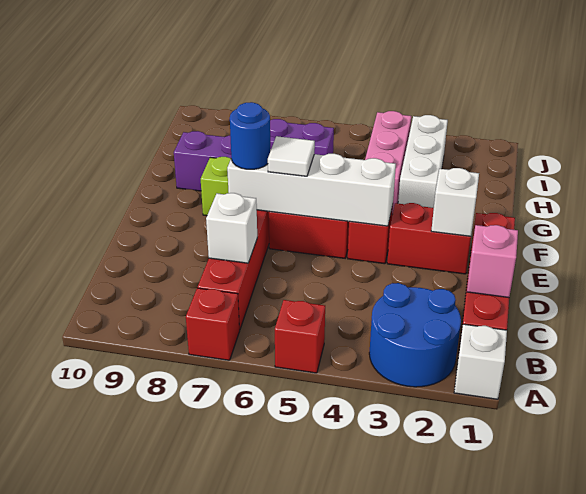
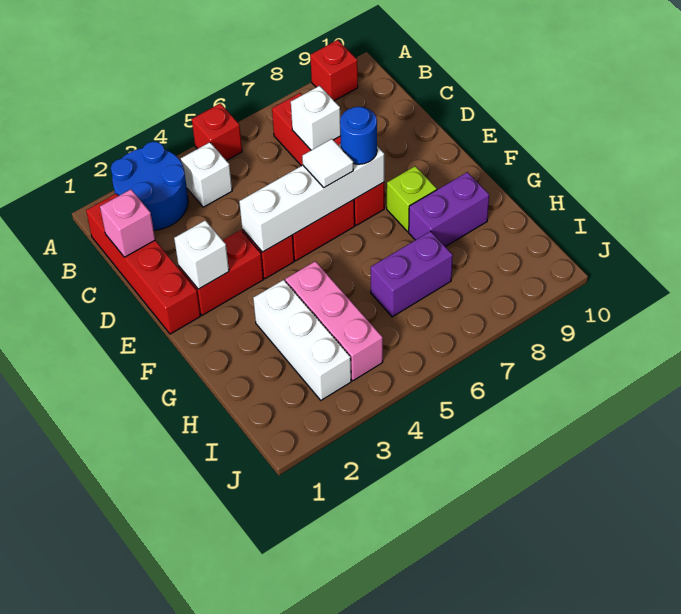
white 1x1 brick [454,324,507,399] -> white 1x1 brick moved to [181,142,232,207]
red 1x1 brick [186,288,240,360] -> red 1x1 brick moved to [310,40,358,101]

